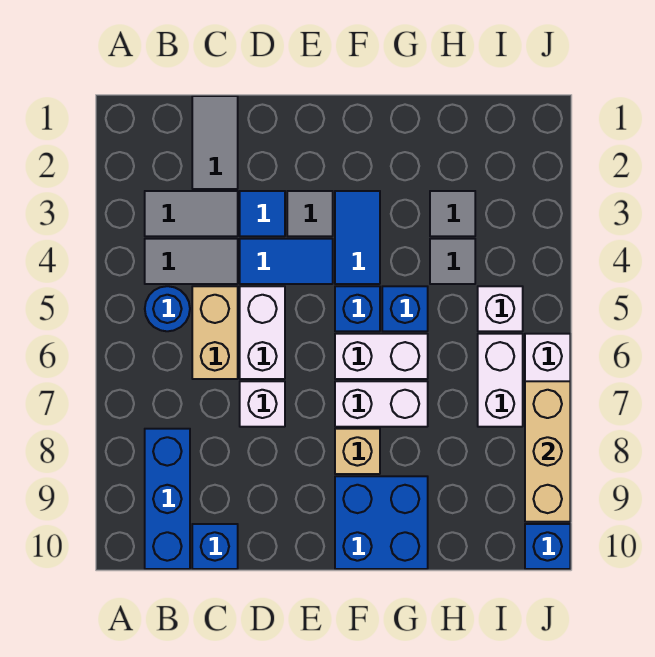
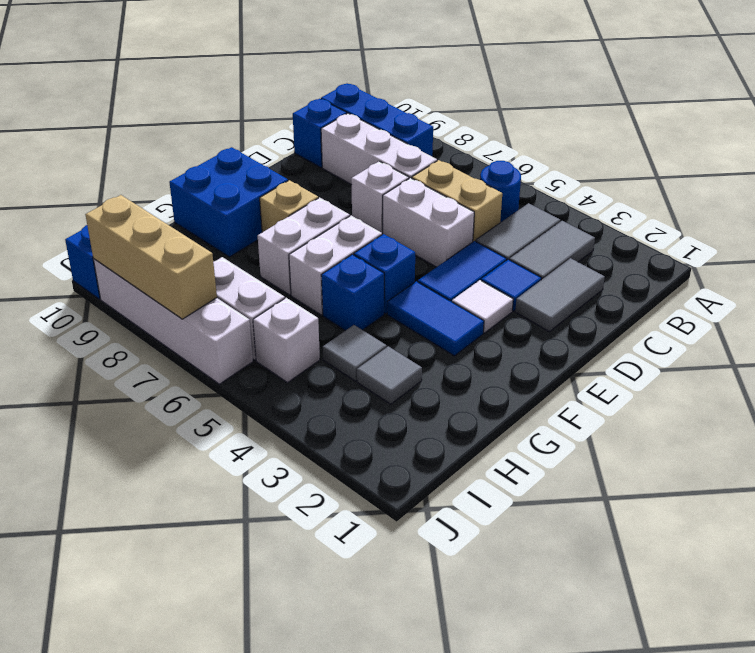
grey 1x2 tile [192,96,238,189] -> grey 1x2 tile turned to [515,258,605,332]
none -> white 1x3 brick [321,113,437,185]
grey 1x1 tile [287,191,333,236] -> white 1x1 tile [452,280,513,333]

